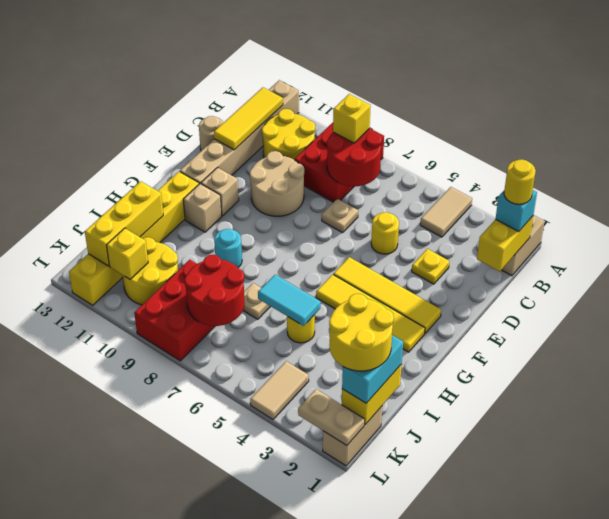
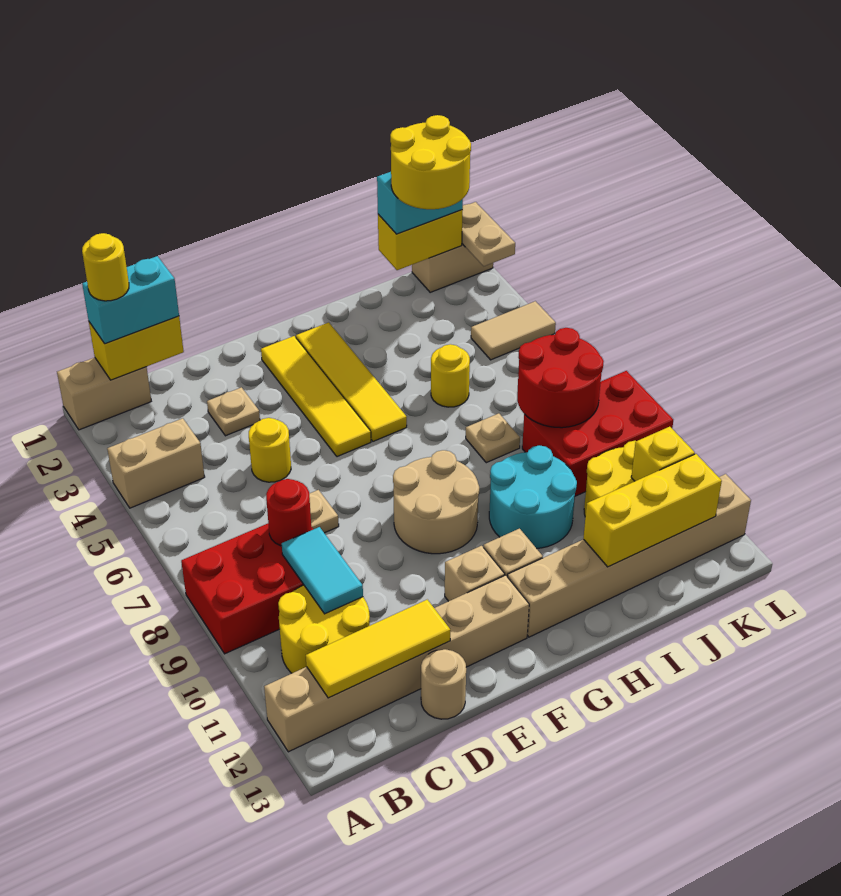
tan 1x2 tile [420,187,472,237] -> tan 1x2 brick [107,418,205,508]
cyan 1x1 brick [496,190,537,232] -> cyan 1x2 brick [82,256,179,344]
red 2x2 round brick [327,128,382,186] -> red 1x1 round brick [266,479,311,546]
yellow 1x1 brick [333,94,371,143] -> none
yellow 1x1 plate [412,249,449,284] -> tan 1x1 plate [207,387,260,436]
tan 2x2 round brick [250,151,304,216] -> tan 2x2 round brick moved to [393,450,479,554]
yellow 1x6 brick [69,172,199,305] -> tan 1x6 brick [508,474,751,637]
cyan 1x1 round brick [214,229,242,267] -> cyan 2x2 round brick [489,445,577,548]
cyan 1x2 tile [258,275,321,326] -> cyan 1x2 tile moved to [282,527,363,614]

